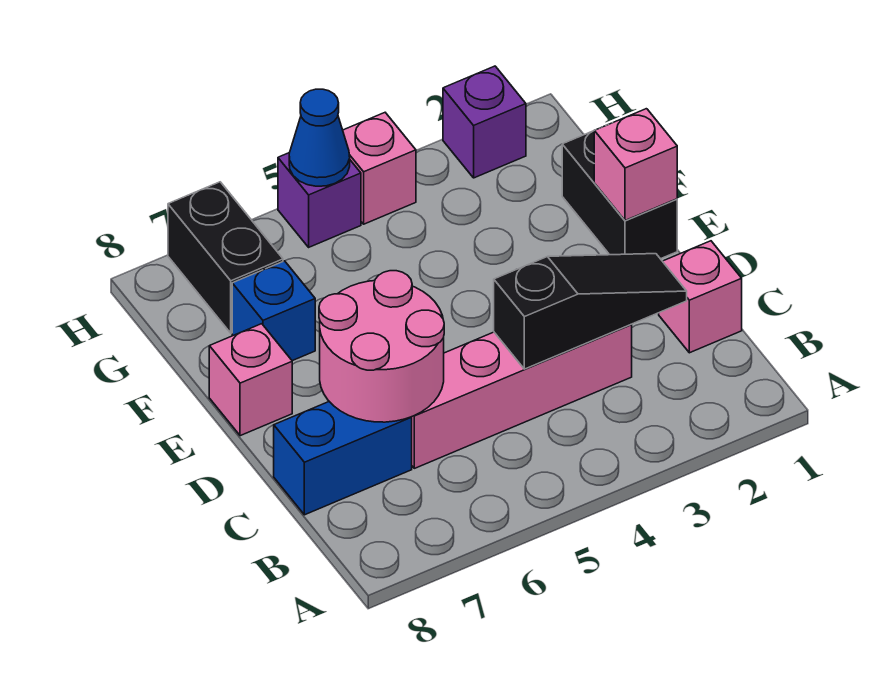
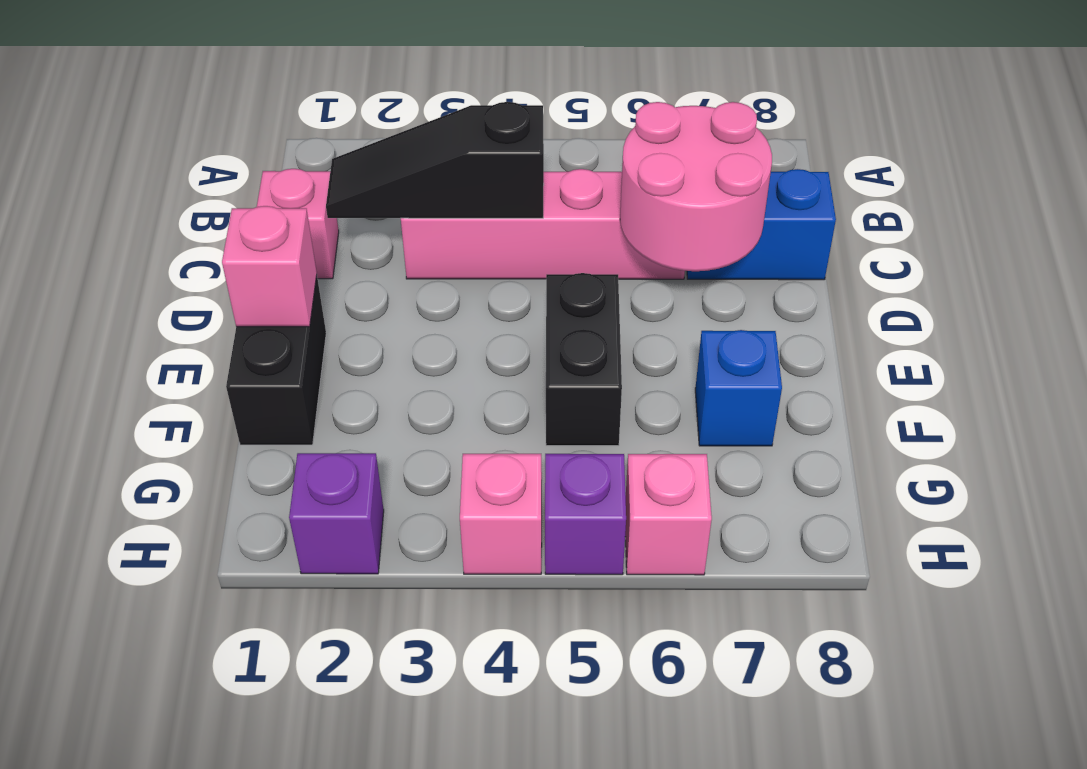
pink 1x1 brick [209,324,292,436] -> pink 1x1 brick moved to [625,454,712,575]
black 1x2 brick [168,182,283,333] -> black 1x2 brick moved to [546,273,622,446]
blue 1x1 cone [289,89,350,186] -> none

